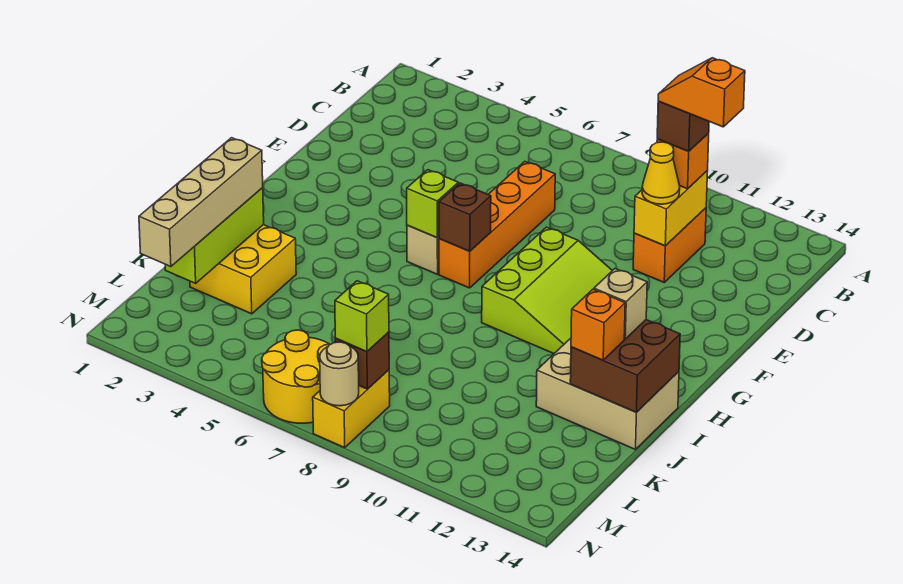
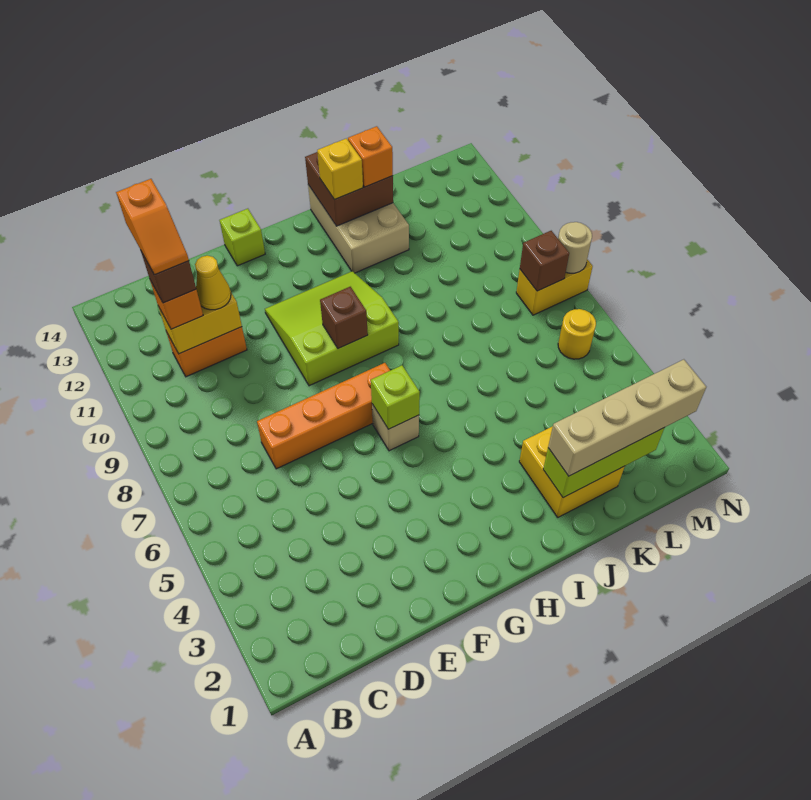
brown 1x1 brick [439,183,491,251] -> brown 1x1 brick moved to [320,287,368,348]
tan 1x1 brick [594,269,647,339] -> yellow 1x1 brick [317,138,363,200]
yellow 2x2 round brick [262,330,330,423] -> yellow 1x1 round brick [558,309,596,359]
lime 1x1 brick [335,281,389,352] -> lime 1x1 brick moved to [220,209,265,266]

